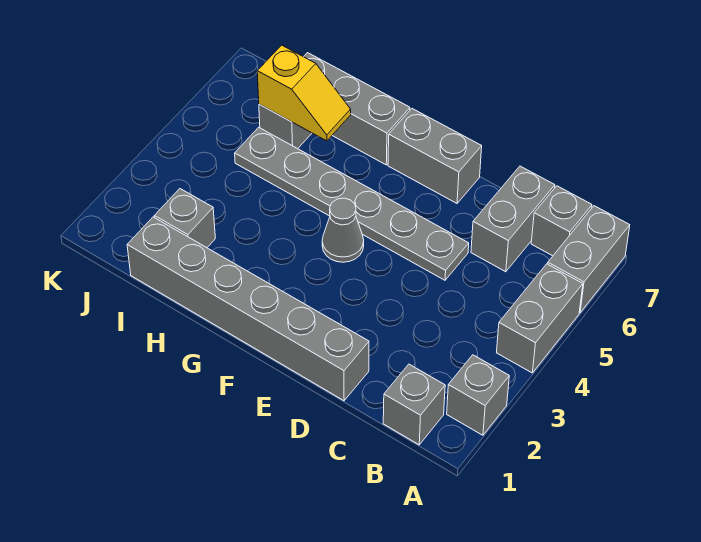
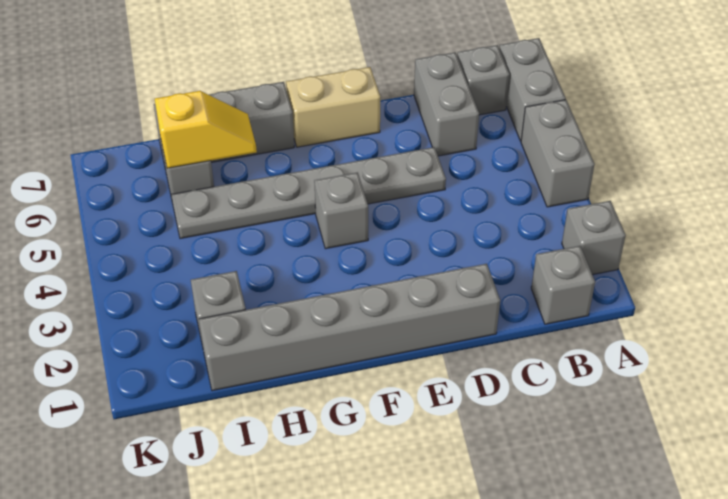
grey 1x2 brick [388,109,482,203] -> tan 1x2 brick [286,67,380,147]
grey 1x1 cone [322,198,364,262] -> grey 1x1 brick [314,172,368,249]

